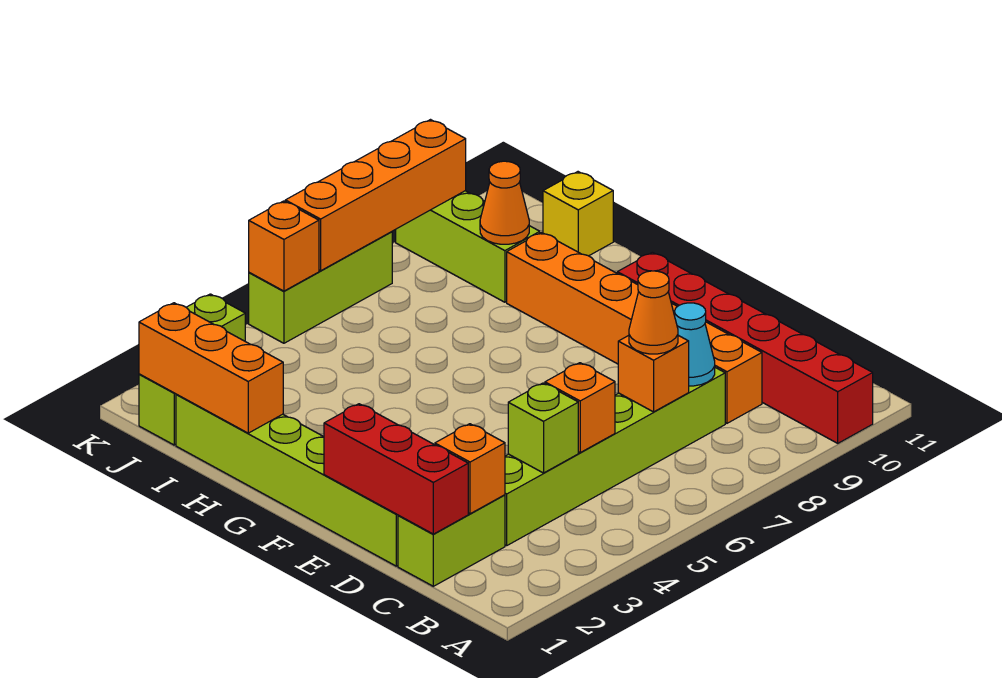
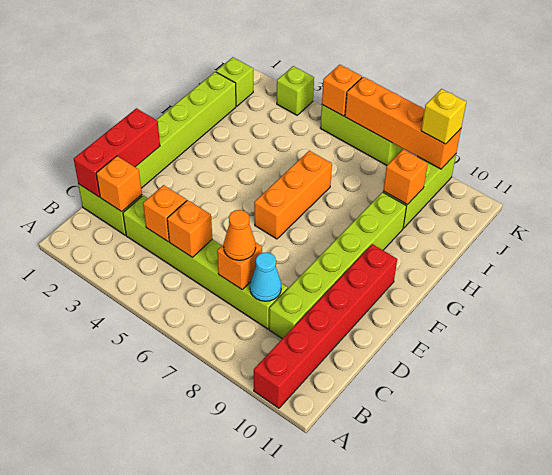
lime 1x1 brick [508,383,578,473] -> orange 1x1 brick [143,185,187,242]
orange 1x6 brick [507,232,762,423] -> lime 1x6 brick [269,192,407,339]
orange 1x3 brick [139,303,283,433] -> orange 1x3 brick moved to [254,151,332,239]
orange 1x1 cone [480,161,529,244] -> orange 1x1 brick [383,149,428,205]
yellow 1x1 brick [543,172,613,256] -> yellow 1x1 brick moved to [421,89,466,144]

